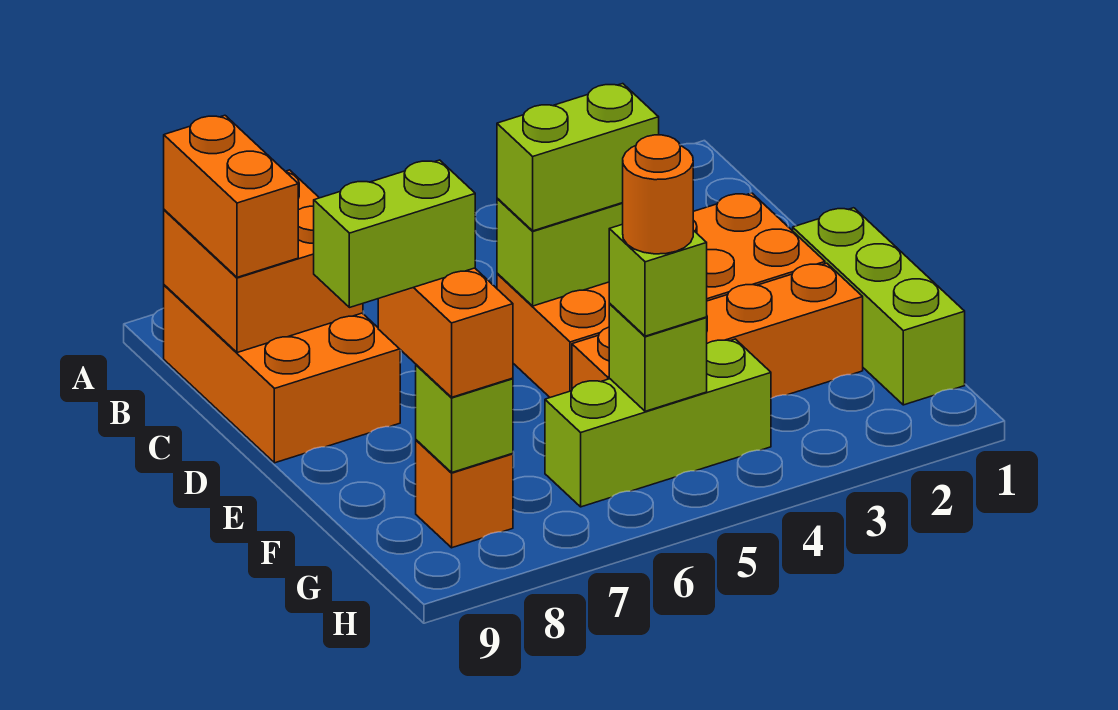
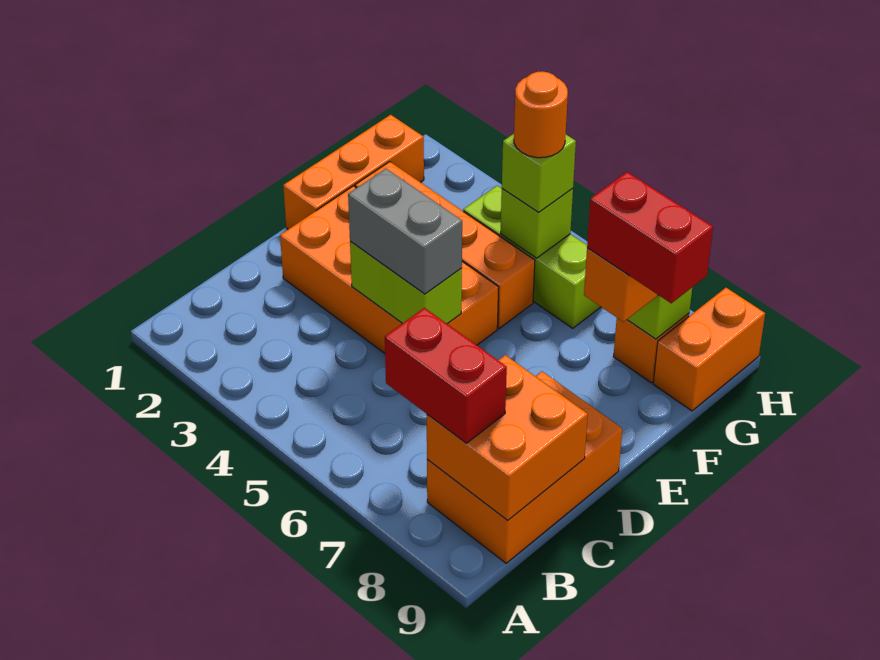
none -> red 1x2 brick [385,308,507,443]
orange 1x2 brick [164,115,298,277] -> orange 1x2 brick moved to [653,288,765,411]
lime 1x2 brick [497,84,659,231] -> grey 1x2 brick [348,169,462,294]
lime 1x3 brick [793,208,965,405] -> orange 1x3 brick [283,115,424,229]
lime 1x2 brick [314,160,475,308] -> red 1x2 brick [587,172,713,303]

